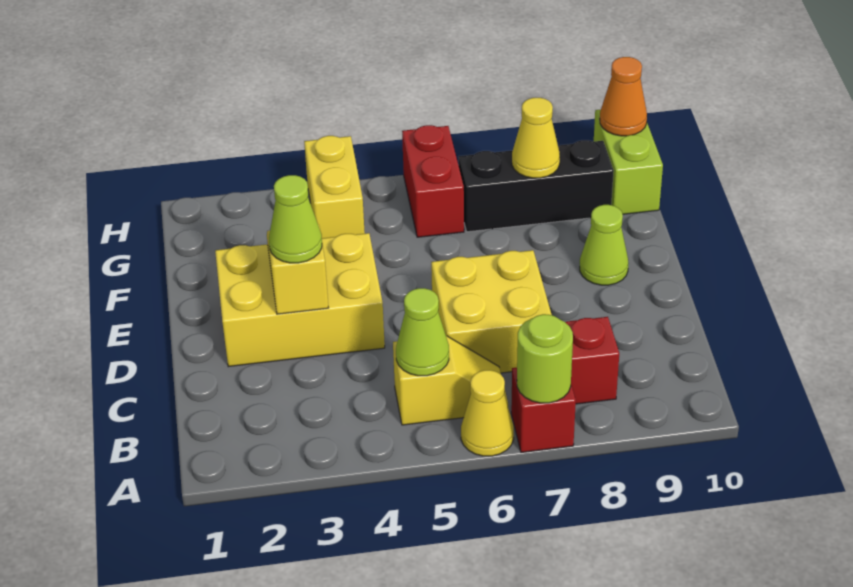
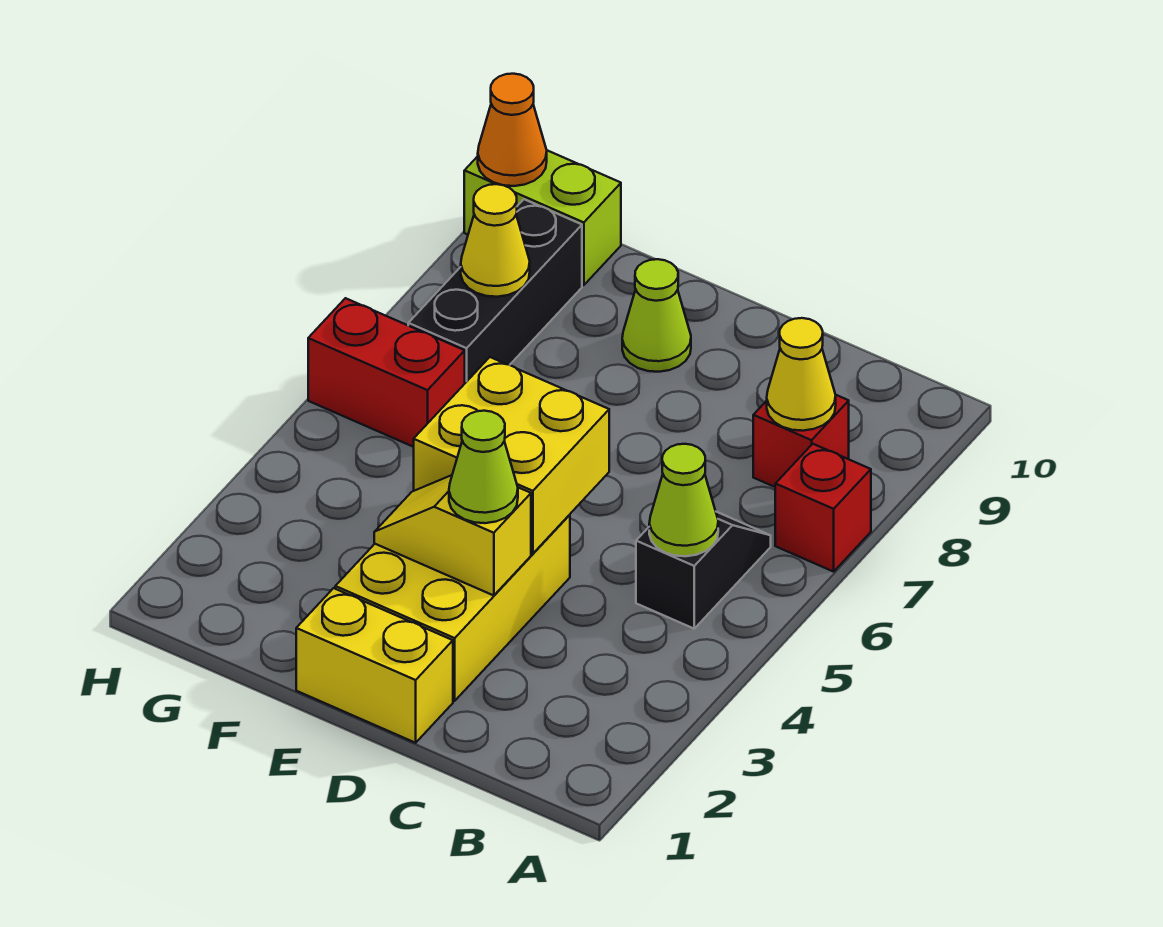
yellow 1x1 cone [461,370,514,456] -> yellow 1x1 cone moved to [767,318,836,431]
lime 1x1 round brick [517,314,573,403] -> none
yellow 1x2 slope [393,336,508,425] -> black 1x2 slope [636,512,771,629]
yellow 2x2 brick [431,250,552,373] -> yellow 2x2 brick moved to [414,357,609,554]
yellow 1x2 brick [304,136,365,238] -> yellow 1x2 brick moved to [296,588,453,743]

